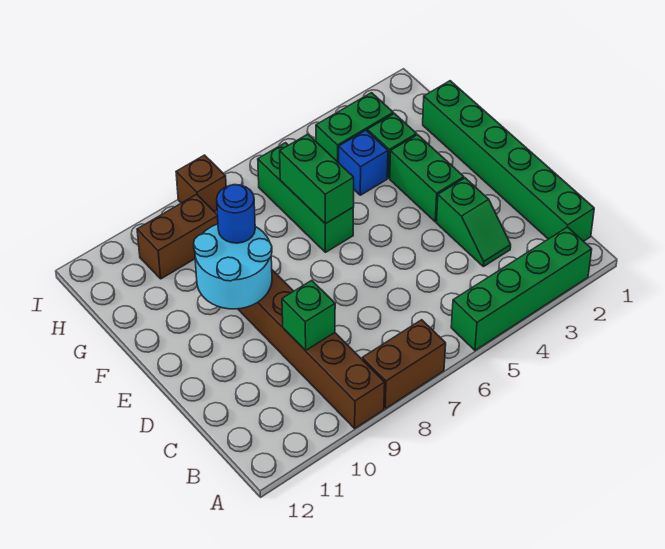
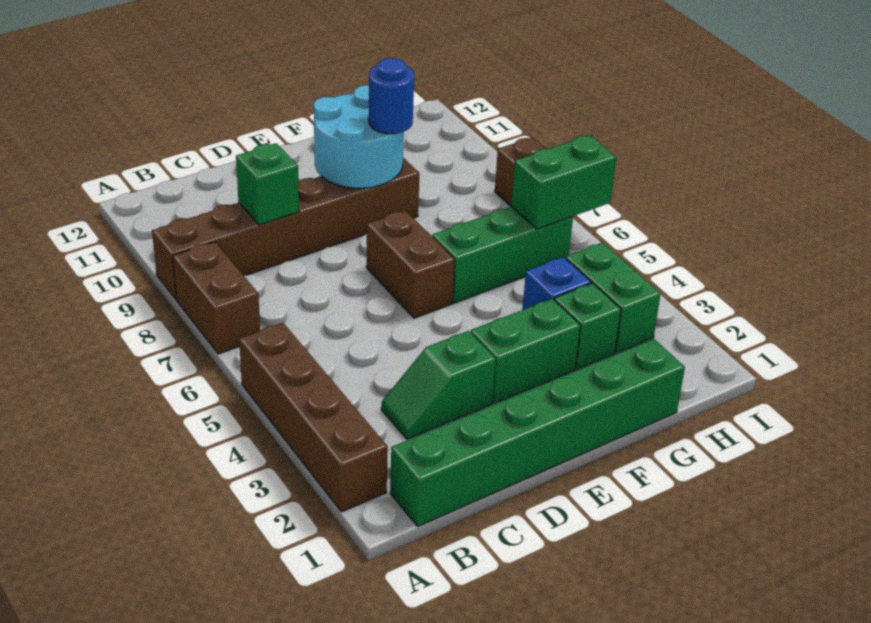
green 1x4 brick [451,227,592,350] -> brown 1x4 brick [239,323,388,512]
green 1x2 brick [280,134,354,224] -> green 1x2 brick moved to [511,135,616,229]
brown 1x2 brick [137,194,218,279] -> brown 1x2 brick moved to [366,211,455,318]

